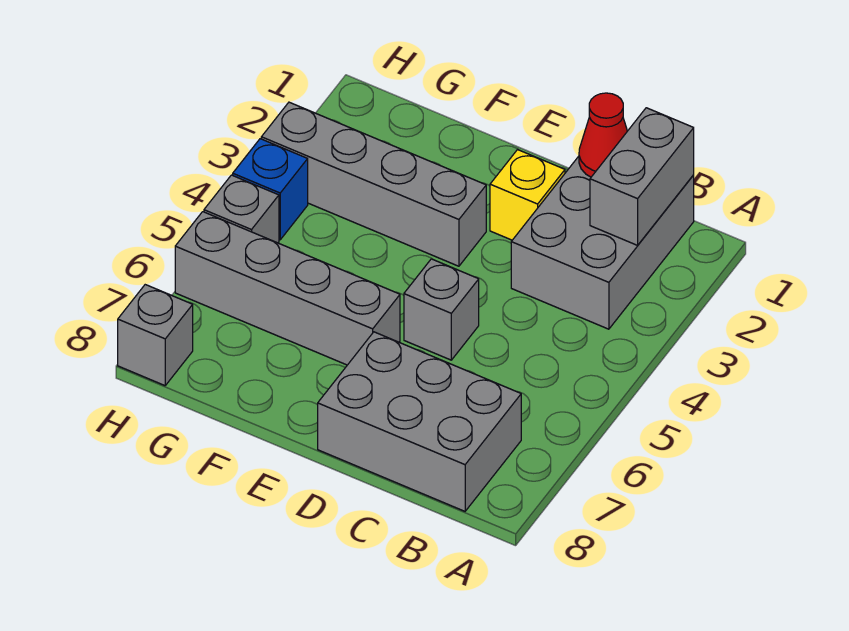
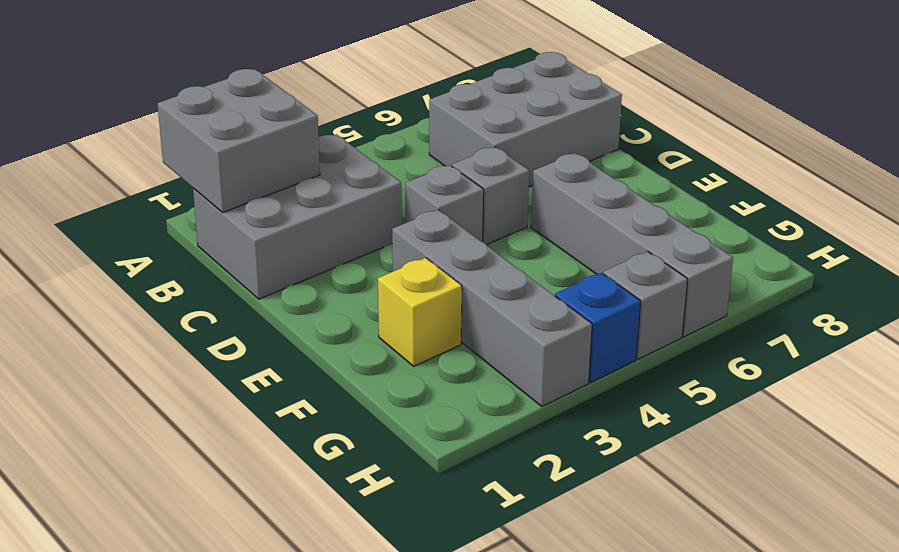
grey 1x2 brick [590,108,694,245] -> grey 2x2 brick [158,69,320,212]
grey 2x3 brick [318,332,521,511] -> grey 2x3 brick turned to [429,52,622,187]
red 1x1 cone [579,93,627,177] -> none
yellow 1x1 brick [490,150,565,240] -> yellow 1x1 brick moved to [378,258,462,366]
grey 1x1 brick [118,285,193,386] -> grey 1x1 brick moved to [405,165,484,242]

